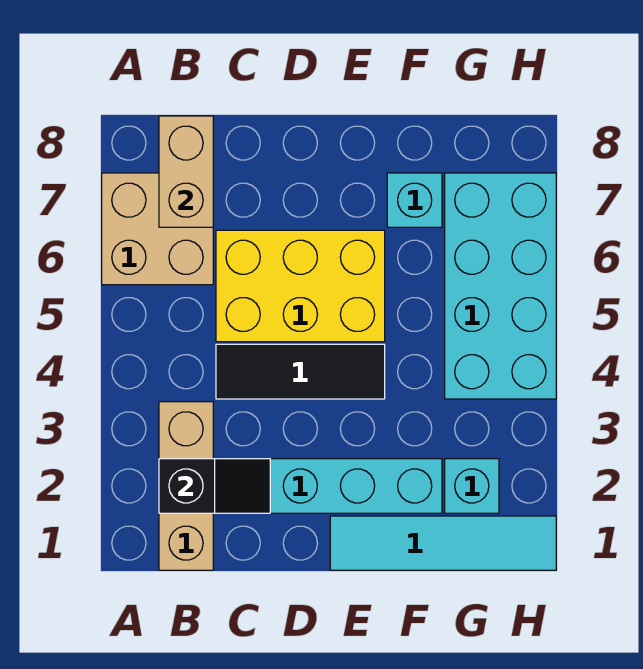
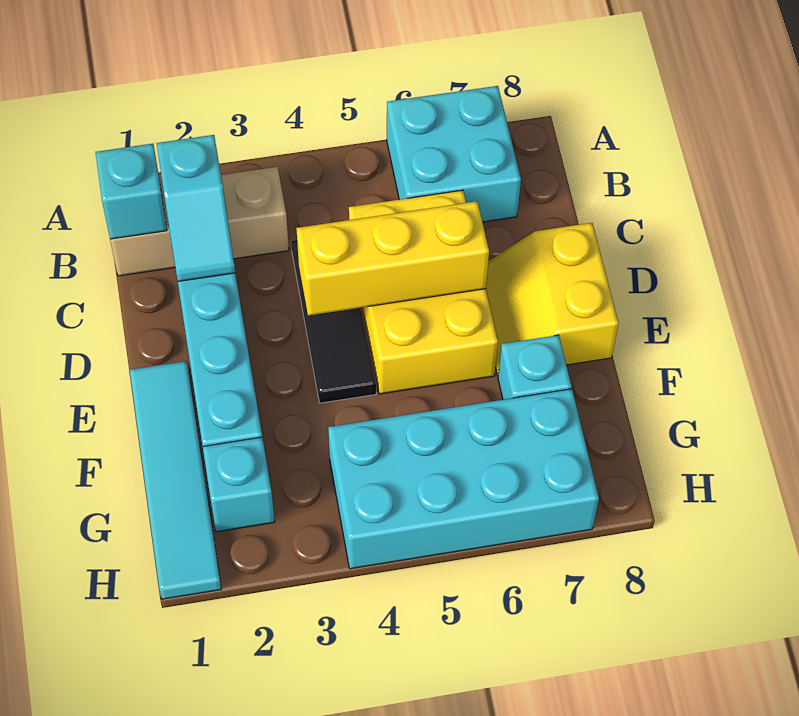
tan 2x2 brick [102,173,213,285] -> cyan 2x2 brick [387,86,521,222]
none -> cyan 1x1 brick [95,144,167,239]
black 1x2 slope [159,459,270,513] -> cyan 1x2 slope [156,135,235,281]
tan 1x2 brick [159,116,213,227] -> none
none -> yellow 1x3 brick [296,201,489,316]
none -> yellow 2x2 slope [486,223,618,375]

